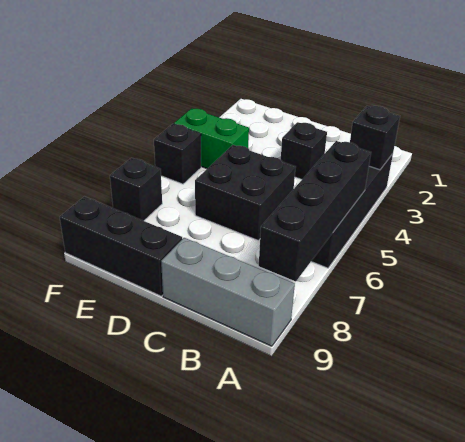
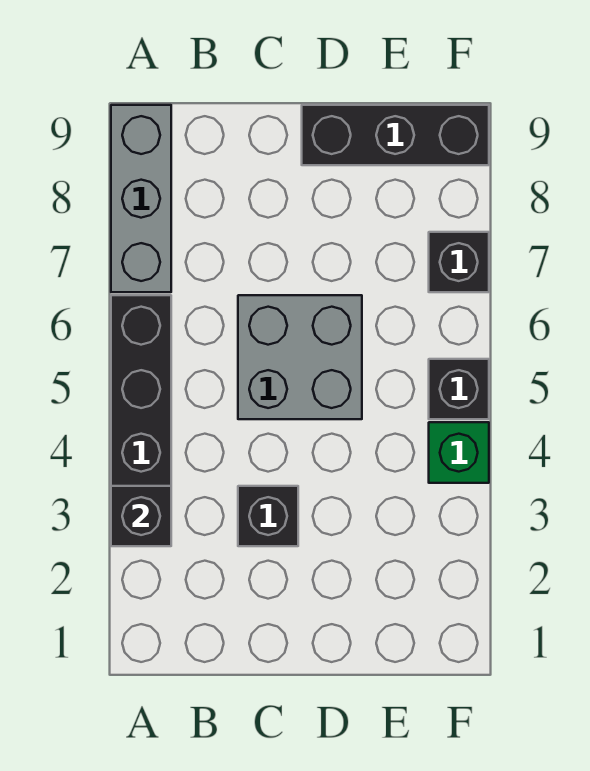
black 1x4 brick [259,141,371,281] -> none
grey 1x3 brick [161,238,295,346] -> grey 1x3 brick turned to [111,105,171,292]
black 2x2 brick [195,145,296,241] -> grey 2x2 brick [238,295,362,419]
green 1x2 brick [174,108,249,169] -> green 1x1 brick [429,422,489,483]

